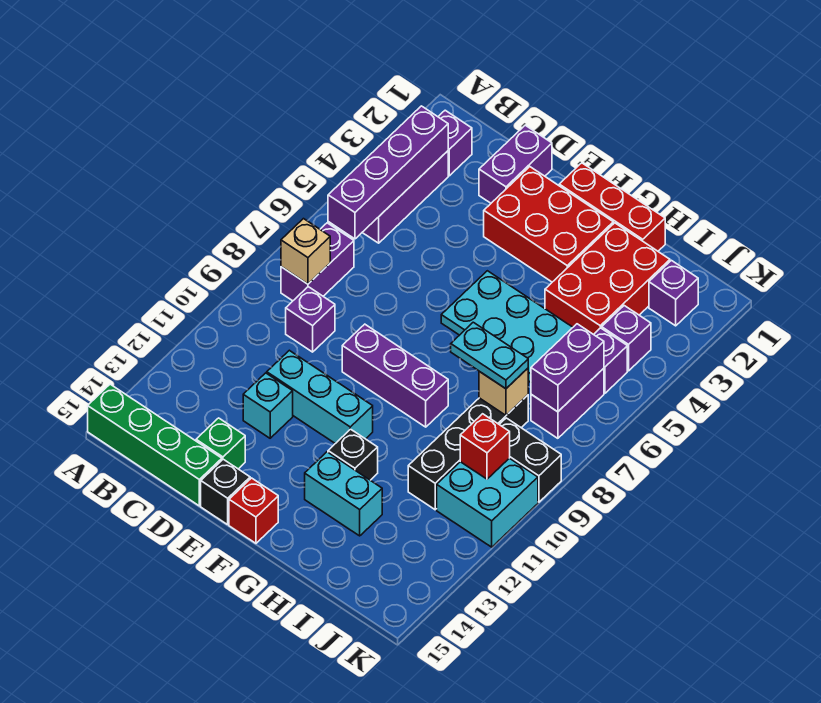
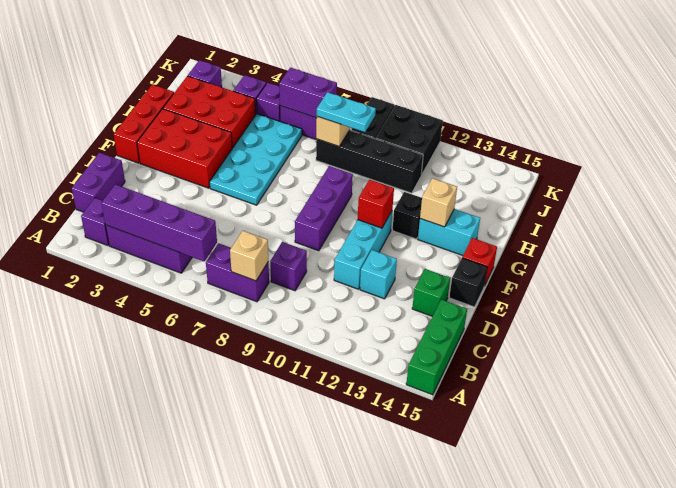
green 1x4 brick [88,384,222,506] -> green 1x3 brick [406,299,467,395]
purple 1x2 brick [479,125,552,203] -> purple 1x2 brick turned to [72,153,125,212]
red 2x3 brick [484,167,613,282] -> red 2x3 brick turned to [137,109,232,188]
cyan 1x2 brick [305,452,382,536] -> cyan 1x2 brick turned to [418,209,480,255]
none -> tan 1x1 brick [420,178,457,227]
cyan 1x2 plate [451,322,528,389] -> cyan 1x2 plate turned to [317,92,376,132]
cyan 2x2 brick [437,458,538,547] -> black 2x2 brick [376,105,443,175]
red 1x1 brick [460,414,510,479] -> red 1x1 brick moved to [358,180,394,228]

